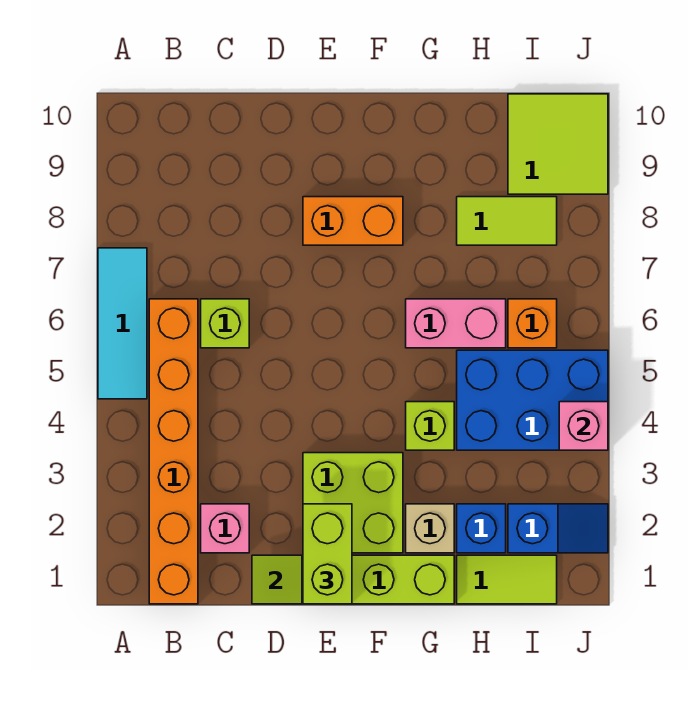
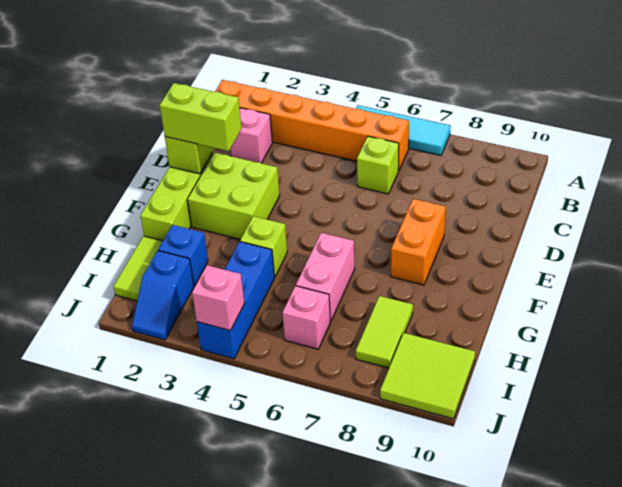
tan 1x1 brick [406,504,454,553] -> none
blue 2x3 brick [457,350,608,450] -> blue 1x3 brick [197,242,274,359]
orange 1x1 brick [508,299,557,348] -> pink 1x1 brick [282,286,330,349]

